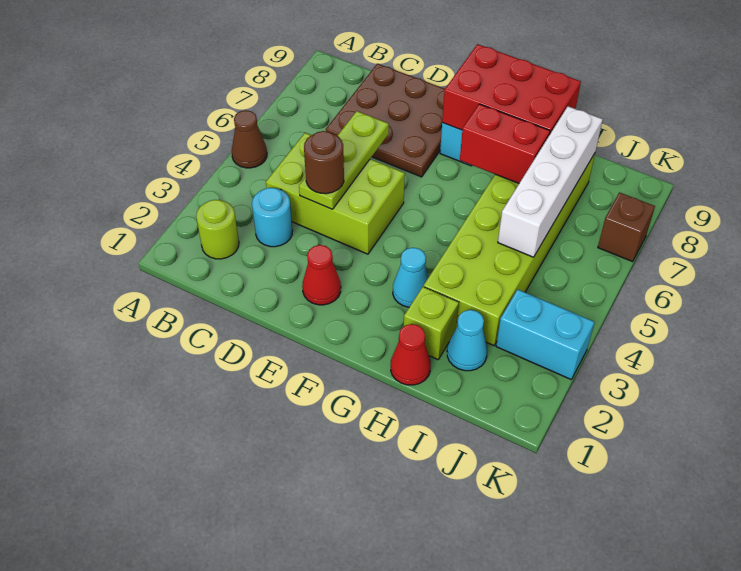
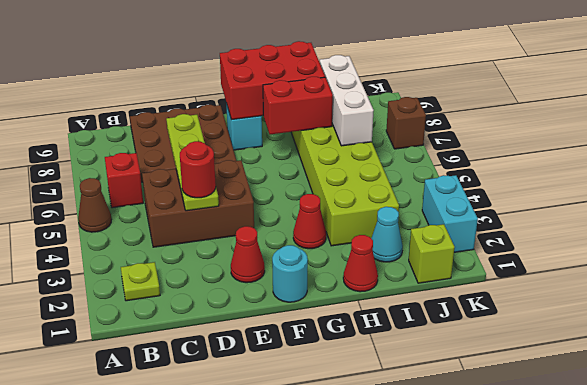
lime 1x1 round brick [196,200,239,259] -> lime 1x1 plate [121,262,160,301]
none -> red 1x1 brick [105,153,143,208]
cyan 1x1 round brick [252,188,293,247] -> cyan 1x1 round brick moved to [272,245,308,302]
lime 2x3 brick [266,133,405,254] -> brown 2x3 brick [142,160,254,247]
lime 1x3 plate [299,111,389,209] -> lime 1x4 plate [166,114,219,211]
brown 1x1 round brick [304,131,344,194] -> red 1x1 round brick [180,141,216,198]
cyan 1x1 cone [393,248,429,307] -> red 1x1 cone [293,194,326,249]
lime 1x1 brick [404,287,459,360] -> lime 1x1 brick moved to [409,224,455,283]
white 1x4 brick [498,106,603,257] -> white 1x3 brick [320,55,374,146]
cyan 1x2 brick [496,289,594,380] -> cyan 1x2 brick turned to [422,175,478,252]

